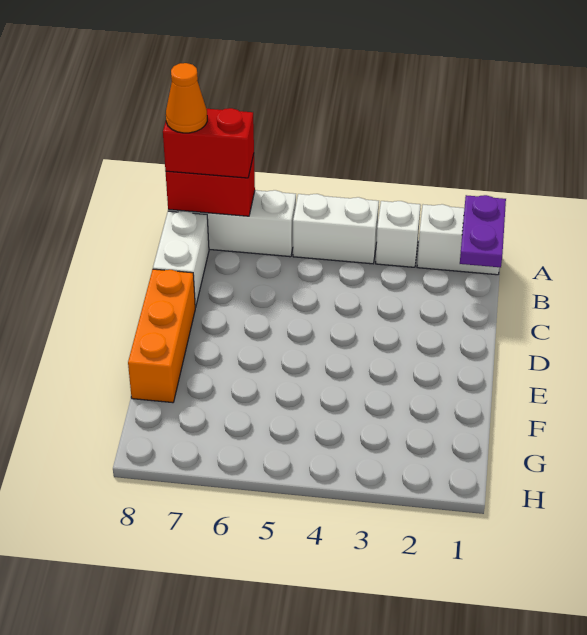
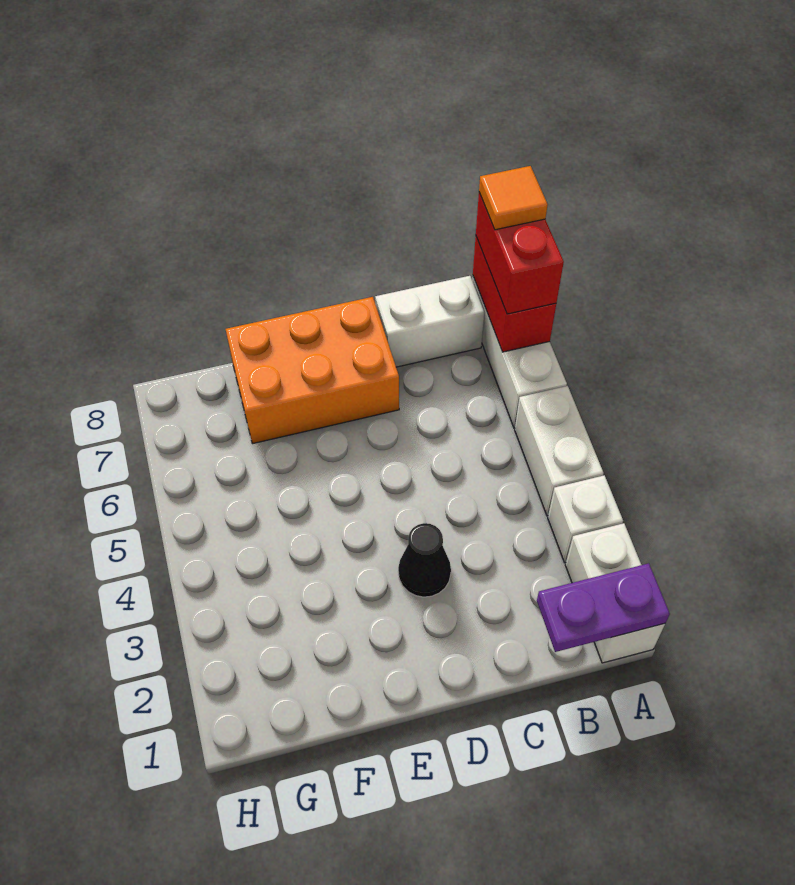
orange 1x1 cone [166,63,207,133] -> orange 1x1 tile [479,166,548,230]
none -> black 1x1 cone [398,523,451,597]
orange 1x3 brick [128,269,195,403] -> orange 2x3 brick [226,297,399,444]

